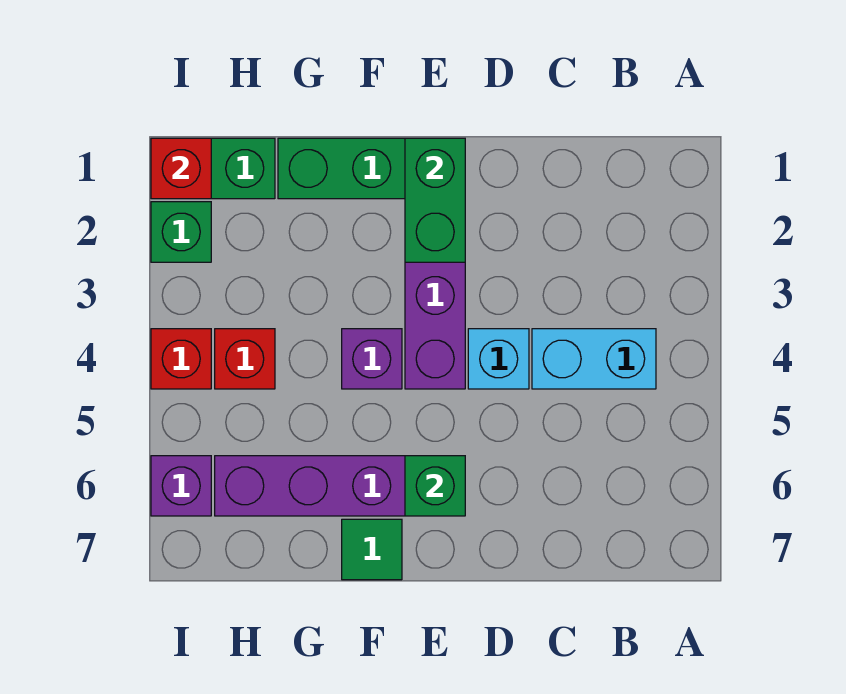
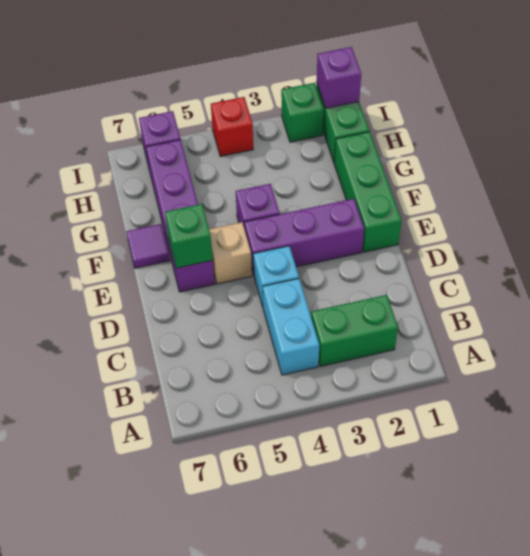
green 1x2 brick [405,138,465,262] -> green 1x2 brick moved to [311,295,398,366]
none -> tan 1x1 brick [209,222,252,284]
green 1x1 tile [342,519,402,580] -> purple 1x1 tile [126,224,170,268]
red 1x1 brick [215,329,275,389] -> none
red 1x1 brick [151,138,211,199] -> purple 1x1 brick [317,47,361,108]

